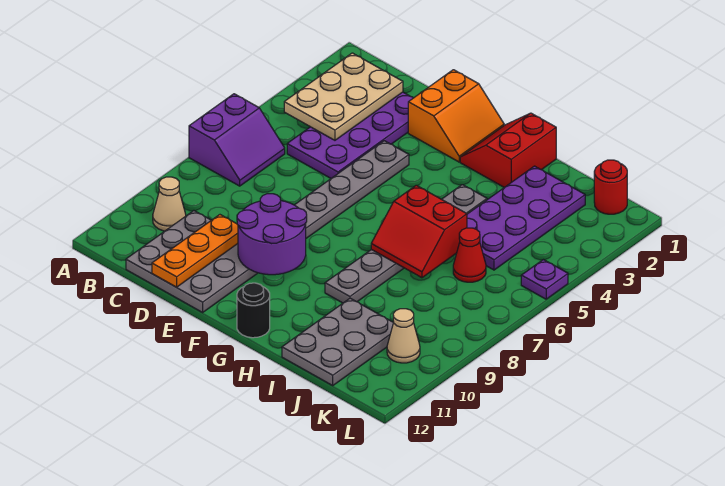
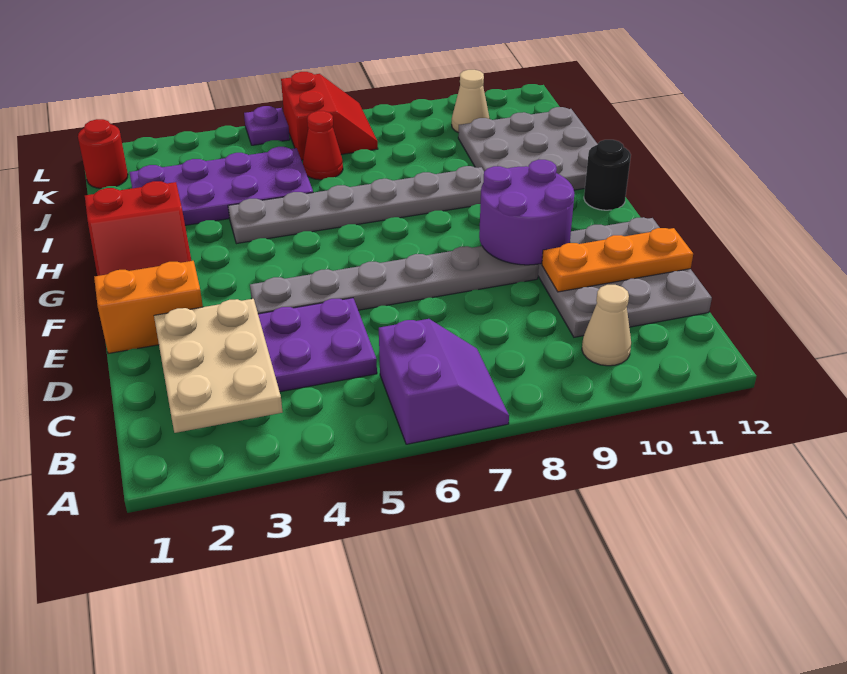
purple 2x2 slope [189,94,285,186] -> purple 2x2 slope turned to [379,319,509,444]
tan 2x3 plate [284,53,403,140] -> tan 2x3 plate turned to [154,299,283,433]
red 2x2 slope [371,185,467,278] -> red 2x2 slope moved to [281,72,378,160]
grey 2x3 plate [282,298,393,385] -> grey 3x3 plate [458,107,597,190]

